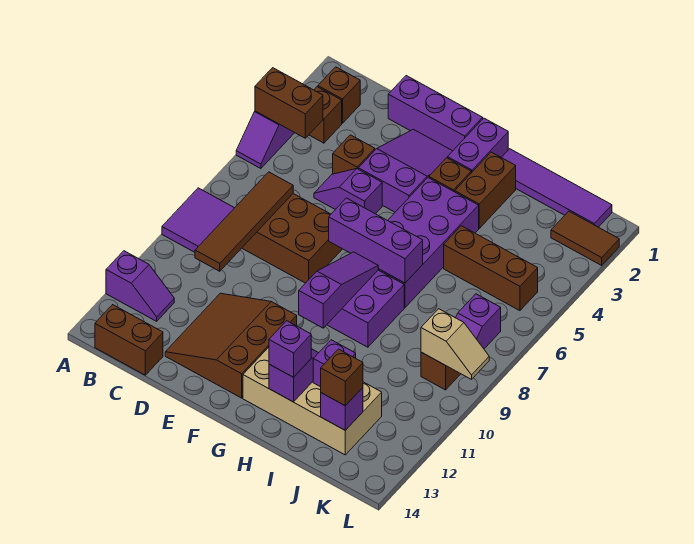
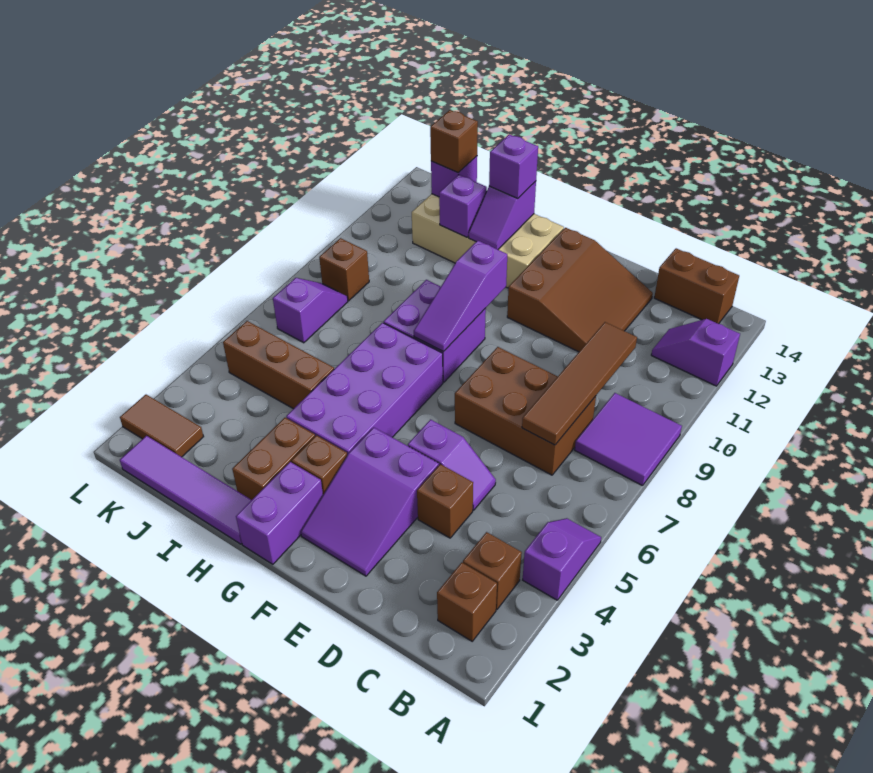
brown 1x2 brick [255,68,323,138] -> none
purple 1x3 brick [388,76,483,151] -> none
purple 1x3 brick [329,198,423,283] -> none
tan 1x2 slope [421,309,489,379] -> none

